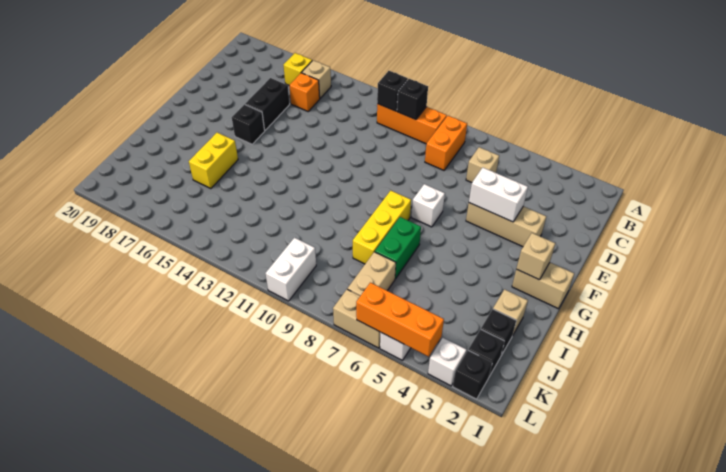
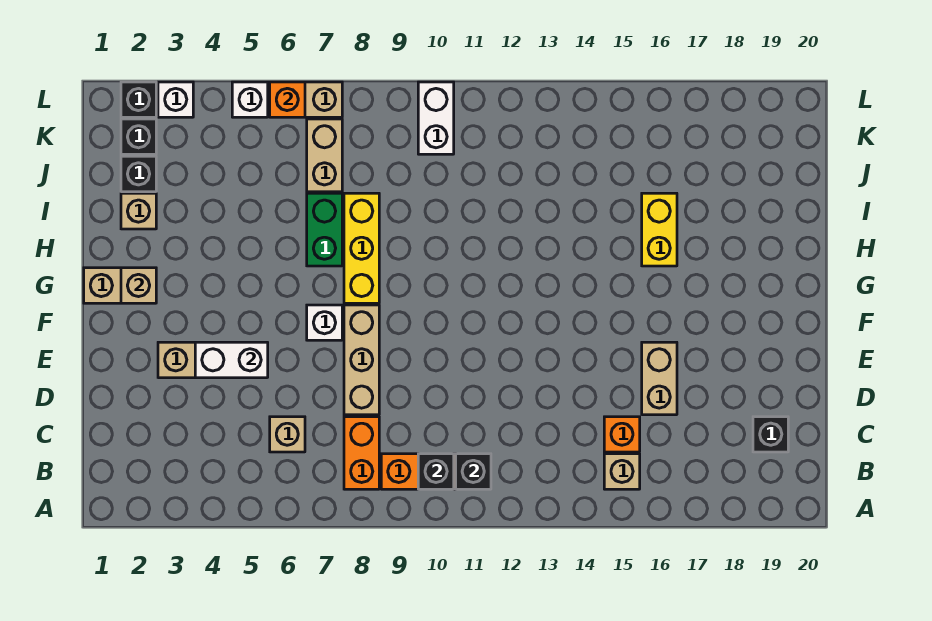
yellow 1x1 brick [284,53,312,85] -> none
none -> tan 1x3 brick [344,305,379,415]
black 1x2 brick [245,78,290,130] -> tan 1x2 brick [642,342,677,415]
black 1x1 brick [232,104,265,144] -> black 1x1 brick moved to [753,417,788,452]
orange 1x3 brick [356,283,444,357] -> orange 1x1 brick [270,82,305,117]

